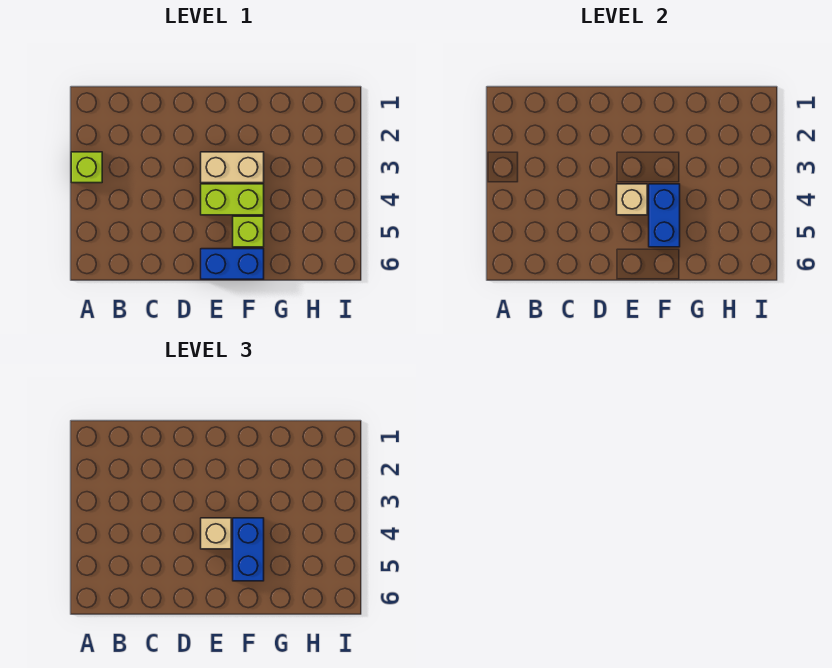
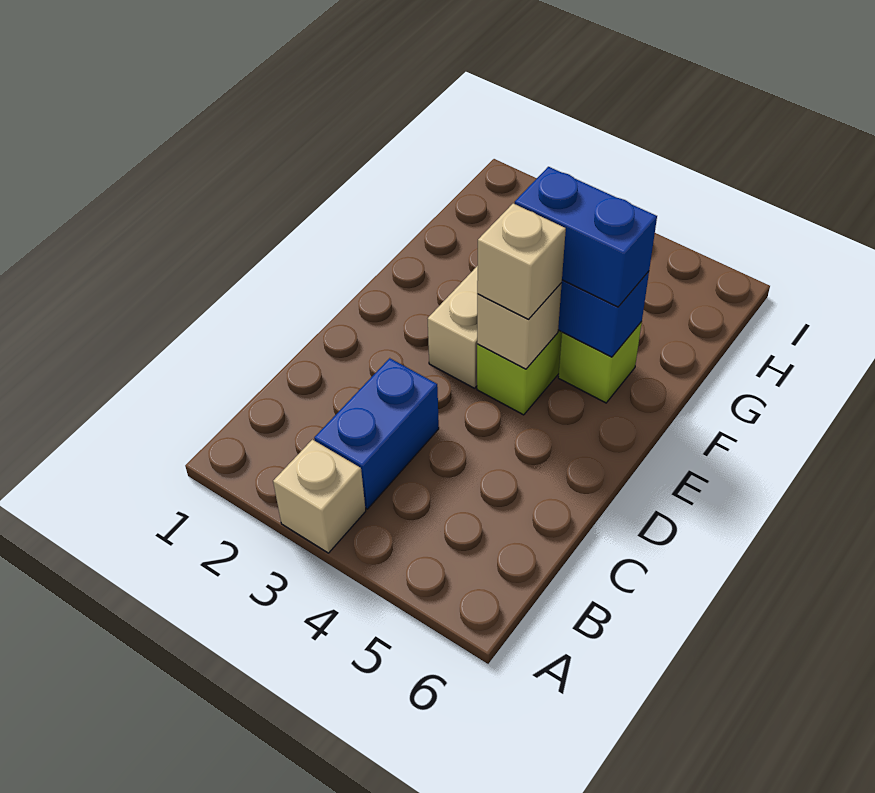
lime 1x1 brick [71,152,102,183] -> tan 1x1 brick [273,440,366,553]
blue 1x2 brick [201,249,264,279] -> blue 1x2 brick moved to [314,358,439,509]

